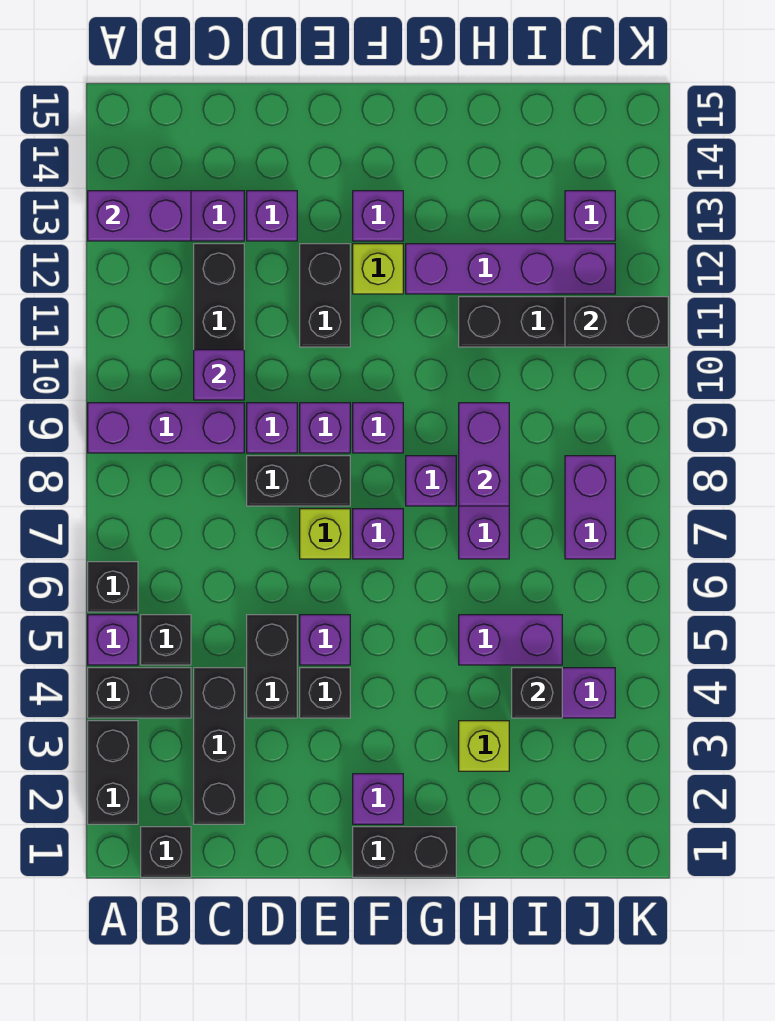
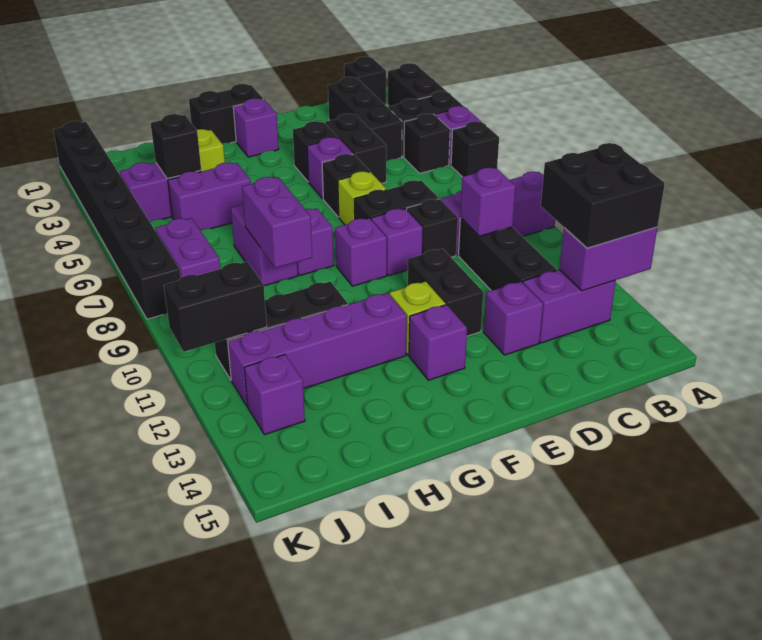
none -> black 2x2 brick [541,143,665,248]
purple 1x1 brick [247,403,297,453] -> black 1x1 brick [407,199,458,257]
none -> black 1x1 brick [322,154,370,217]
purple 1x1 brick [353,509,403,559] -> none
none -> black 1x8 brick [53,121,181,319]

